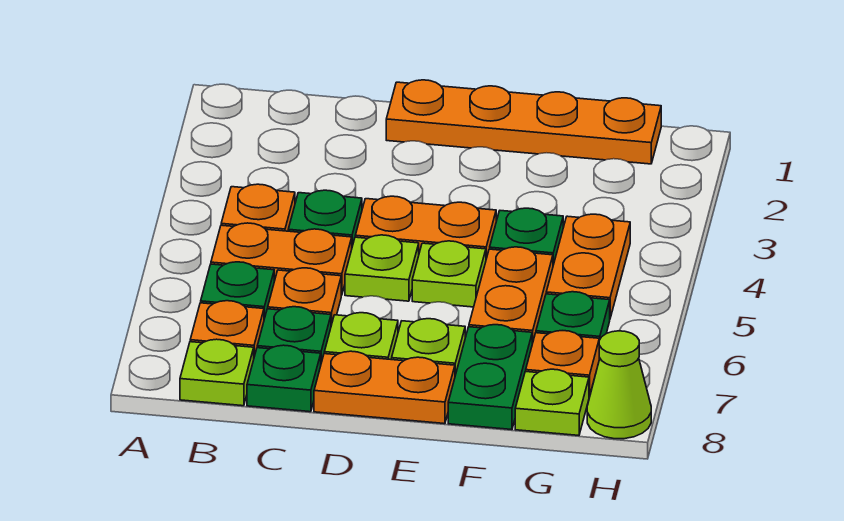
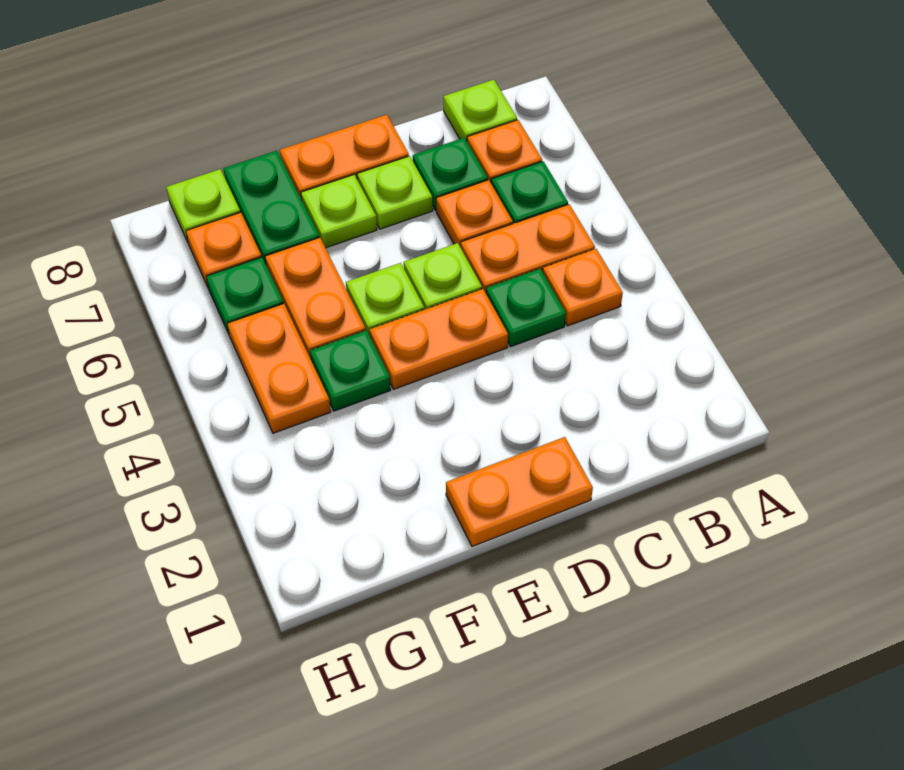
green 1x1 plate [247,345,321,412] -> none
orange 1x4 plate [386,80,661,164] -> orange 1x2 plate [446,437,593,546]
lime 1x1 cone [587,331,651,439] -> none

